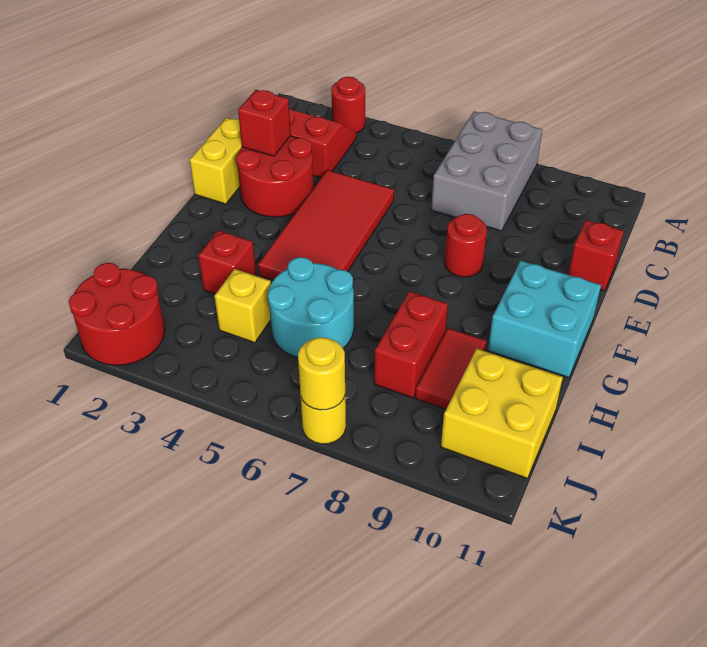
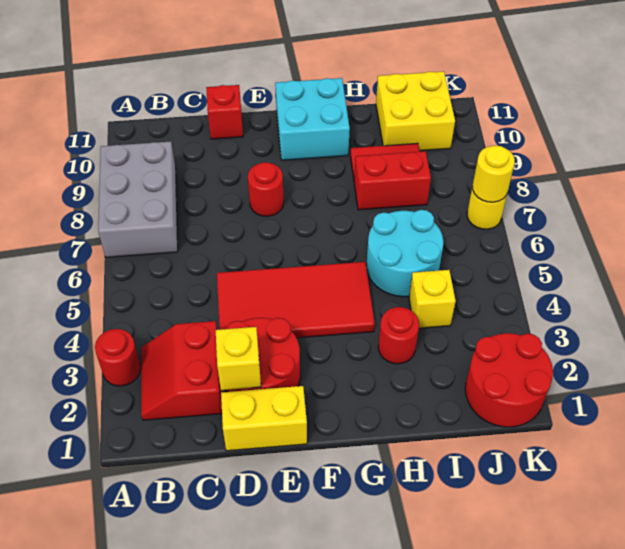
grey 2x3 brick [431,111,542,231] -> grey 2x3 brick turned to [98,141,178,257]
red 1x1 brick [238,90,291,156] -> yellow 1x1 brick [216,327,261,390]
red 1x1 brick [198,230,256,294] -> red 1x1 round brick [378,307,419,364]

